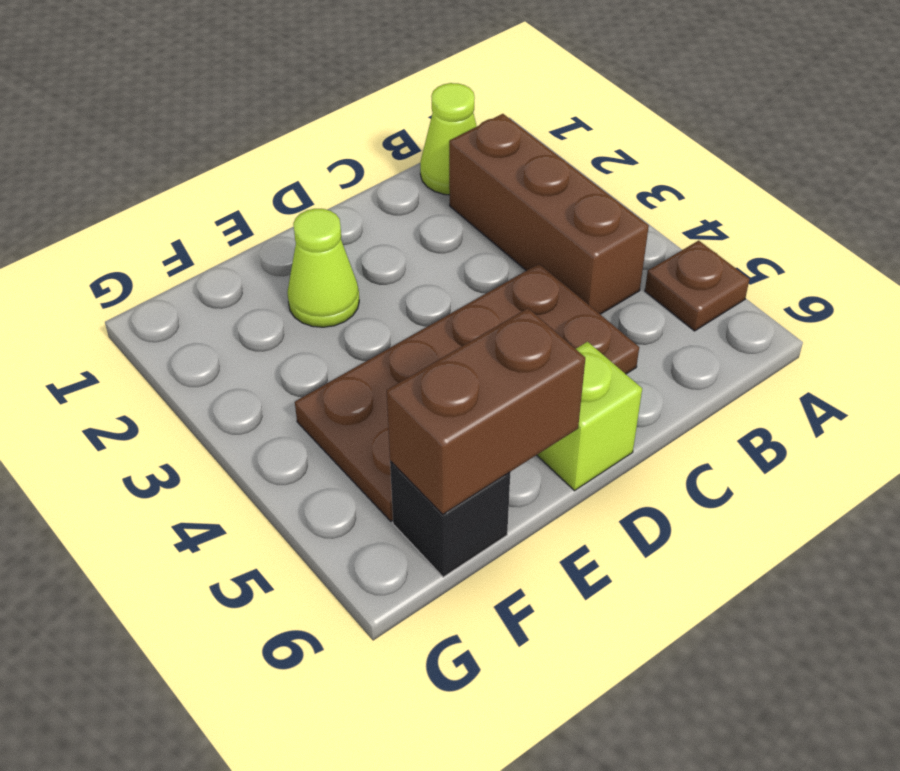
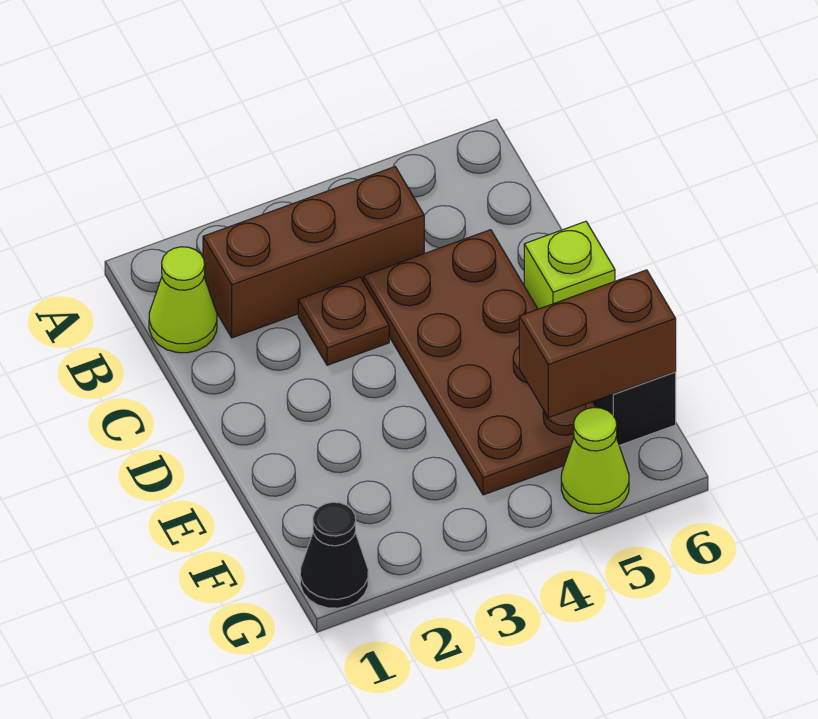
brown 1x1 plate [645,240,749,331] -> brown 1x1 plate moved to [298,277,389,365]
lime 1x1 cone [287,209,359,327] -> lime 1x1 cone moved to [561,408,629,513]
brown 1x2 brick [387,308,585,514] -> brown 1x2 brick turned to [519,270,676,418]
none -> black 1x1 cone [300,502,368,608]

